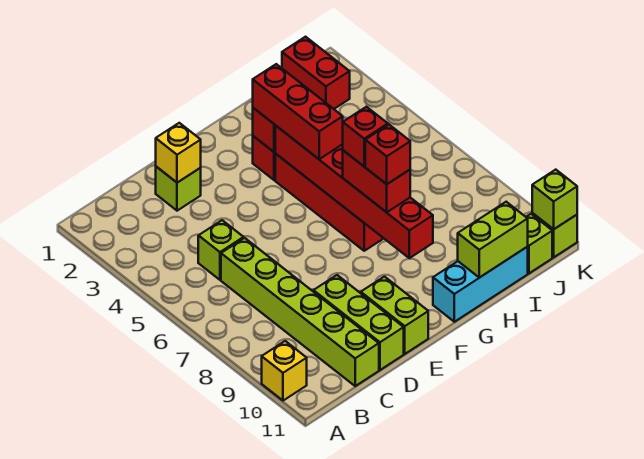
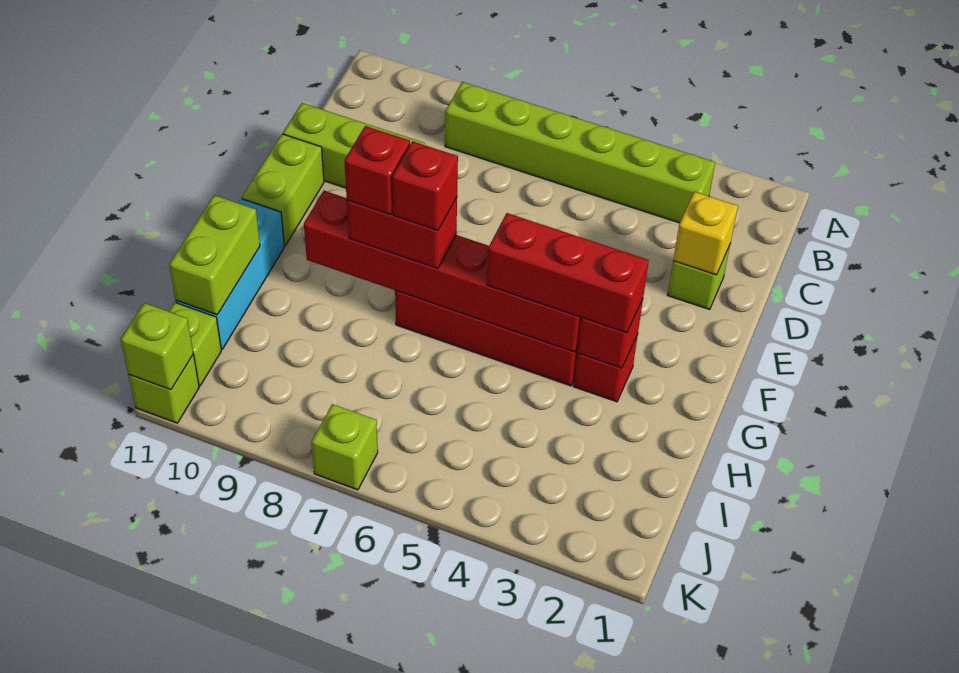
yellow 1x1 brick [262,341,307,401] -> none
lime 1x1 brick [198,220,244,280] -> lime 1x1 brick moved to [311,404,378,490]
lime 1x6 brick [221,238,379,386] -> lime 1x6 brick moved to [445,82,715,223]
lime 1x2 brick [361,277,428,354] -> lime 1x2 brick turned to [242,134,324,246]
red 1x2 brick [282,37,350,109] -> none

